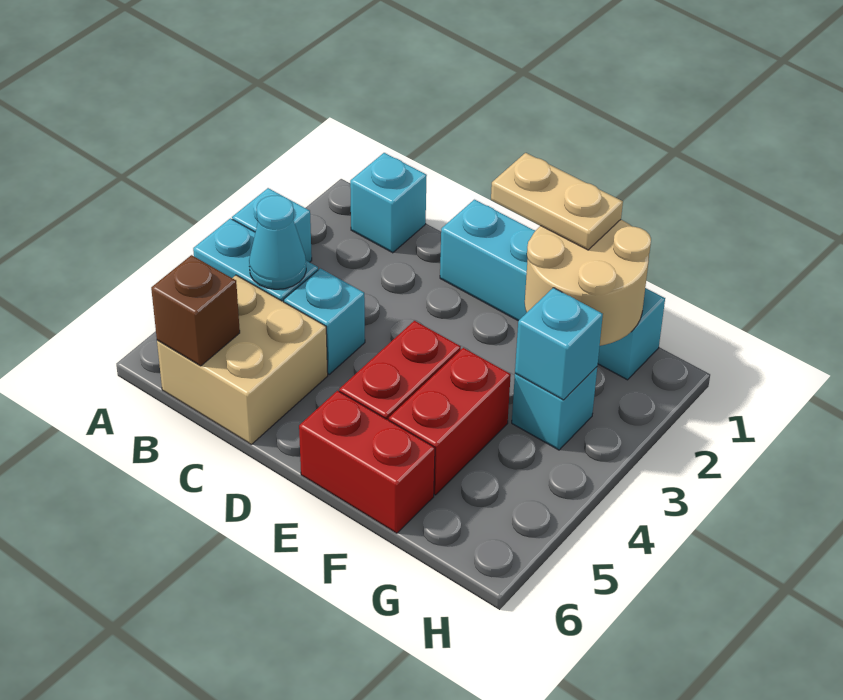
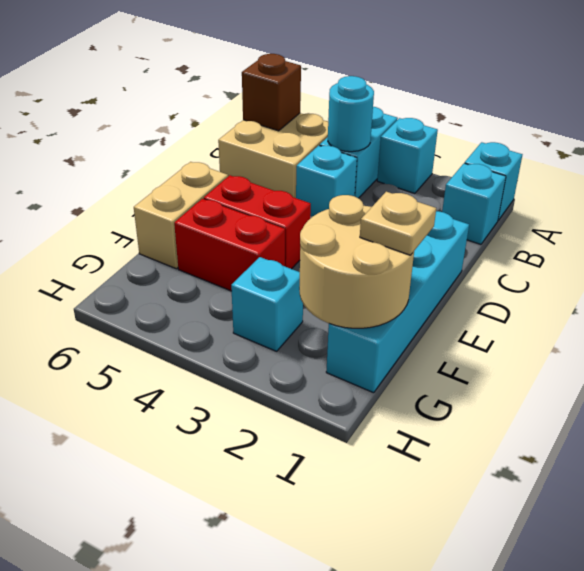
cyan 1x1 cone [249,195,306,289] -> cyan 1x1 round brick [328,76,374,152]
tan 1x2 plate [491,153,623,250] -> tan 1x1 plate [360,192,436,255]
red 1x2 brick [299,391,435,533] -> tan 1x2 brick [134,162,228,269]
cyan 1x1 brick [515,288,603,400] -> cyan 1x1 brick moved to [465,142,522,220]

